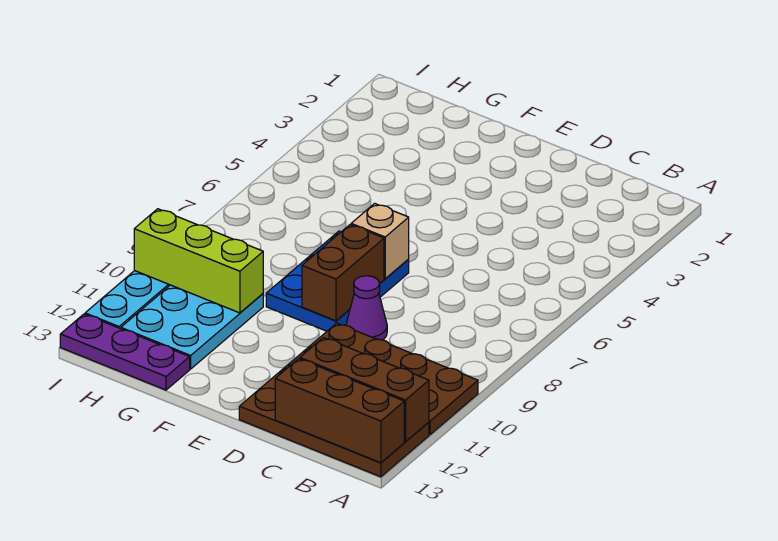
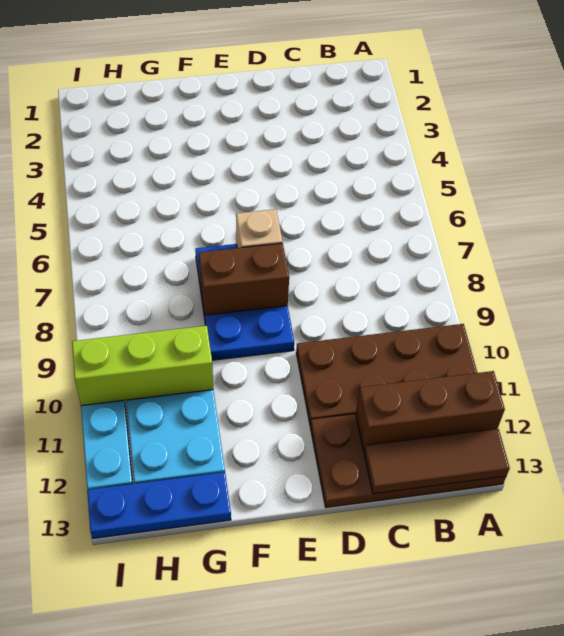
brown 1x3 brick [275,359,404,463] -> brown 1x3 tile [364,429,510,494]
purple 1x1 cone [346,276,387,340] -> none
brown 1x2 brick [302,225,384,321] -> brown 1x2 brick turned to [199,243,289,315]
purple 1x3 plate [60,314,190,390] -> blue 1x3 plate [87,472,231,538]

